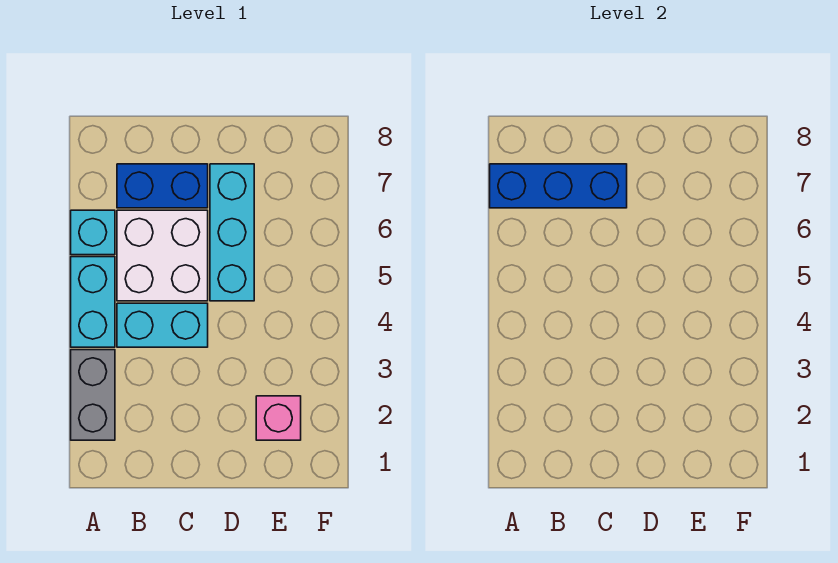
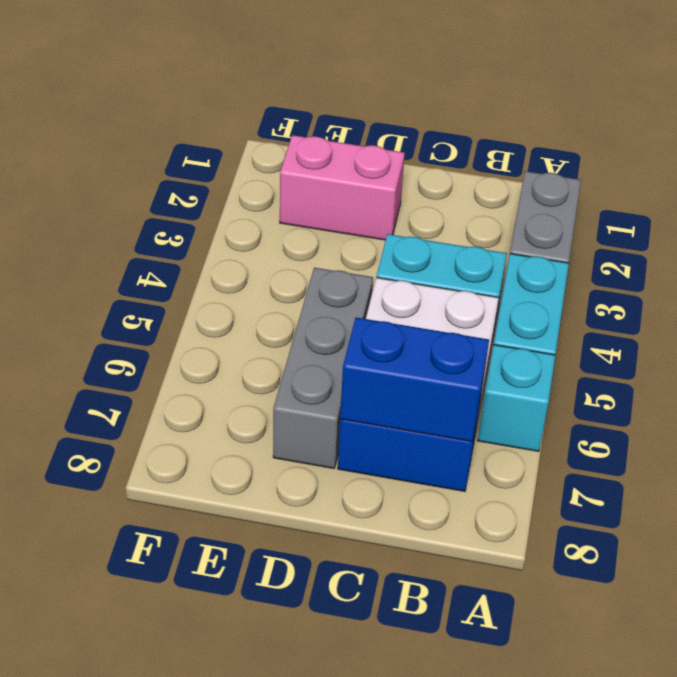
blue 1x3 brick [490,164,627,208] -> blue 1x2 brick [340,318,489,442]
cyan 1x3 brick [210,164,254,301] -> grey 1x3 brick [273,268,373,468]
pink 1x1 brick [256,396,301,440] -> pink 1x2 brick [280,135,405,240]

